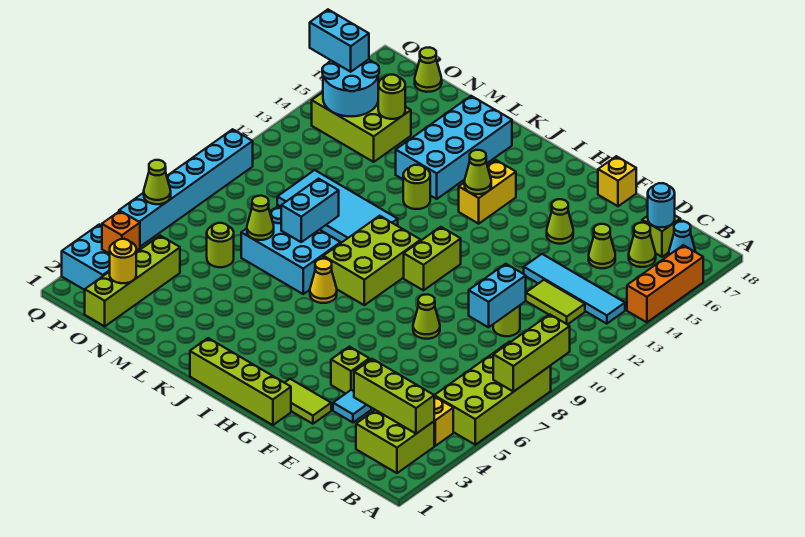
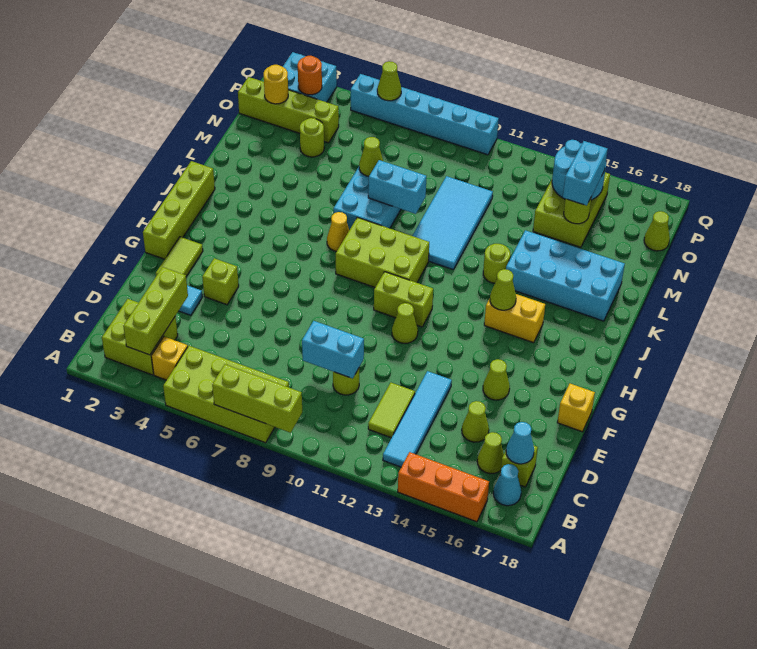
cyan 1x1 round brick [648,183,675,228] -> cyan 1x1 cone [506,422,534,464]
lime 1x1 cone [413,294,440,339] -> lime 1x1 cone moved to [392,303,418,343]
lime 1x1 round brick [207,223,234,267] -> lime 1x1 round brick moved to [300,118,324,157]
orange 1x1 brick [102,211,140,254] -> orange 1x1 round brick [298,56,322,95]
cyan 1x2 brick [310,10,369,72] -> cyan 1x2 brick moved to [563,141,608,206]

